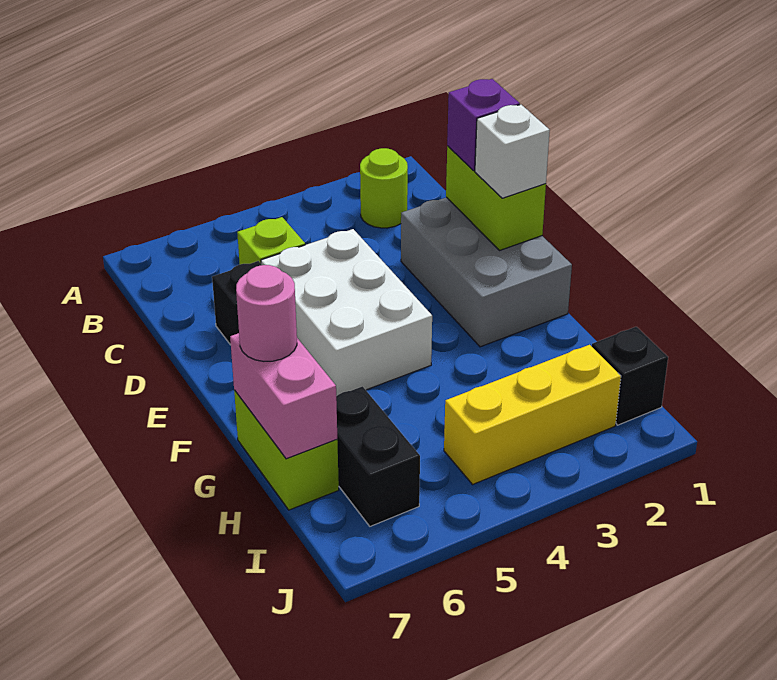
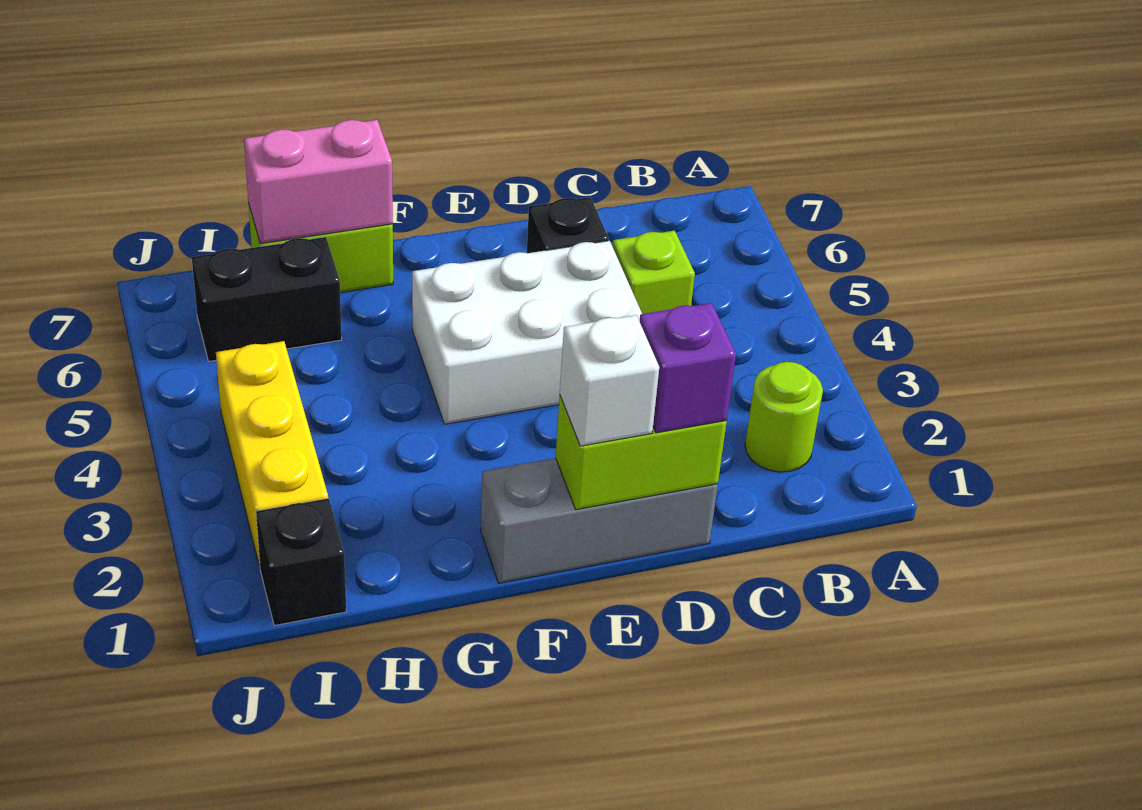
grey 2x3 brick [401,197,572,347] -> grey 1x3 brick [480,458,718,583]
pink 1x1 round brick [236,265,297,361] -> none

